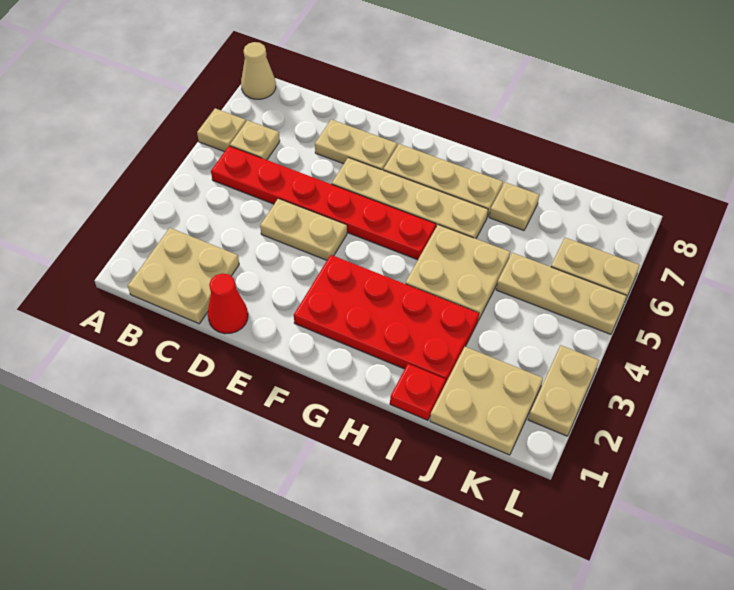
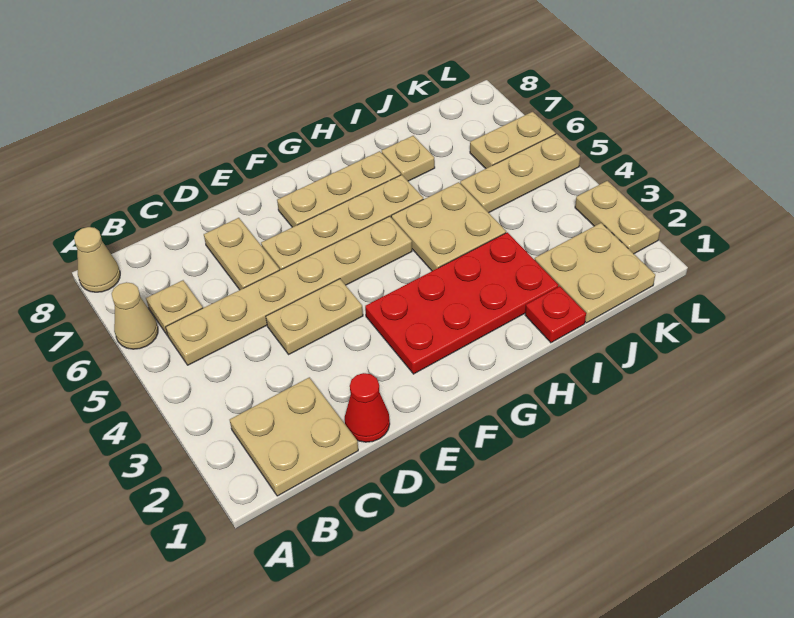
tan 1x1 plate [197,108,246,152] -> tan 1x1 cone [112,282,158,349]
red 1x6 plate [211,146,436,260] -> tan 1x6 plate [166,216,412,365]
tan 1x2 plate [315,119,397,170] -> tan 1x2 plate turned to [204,218,280,290]

